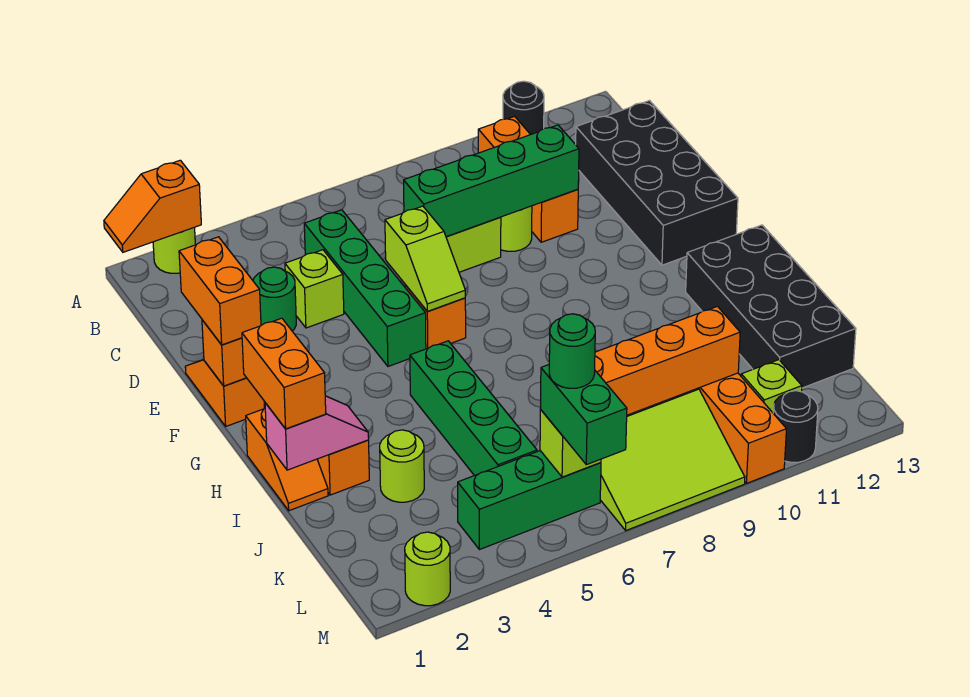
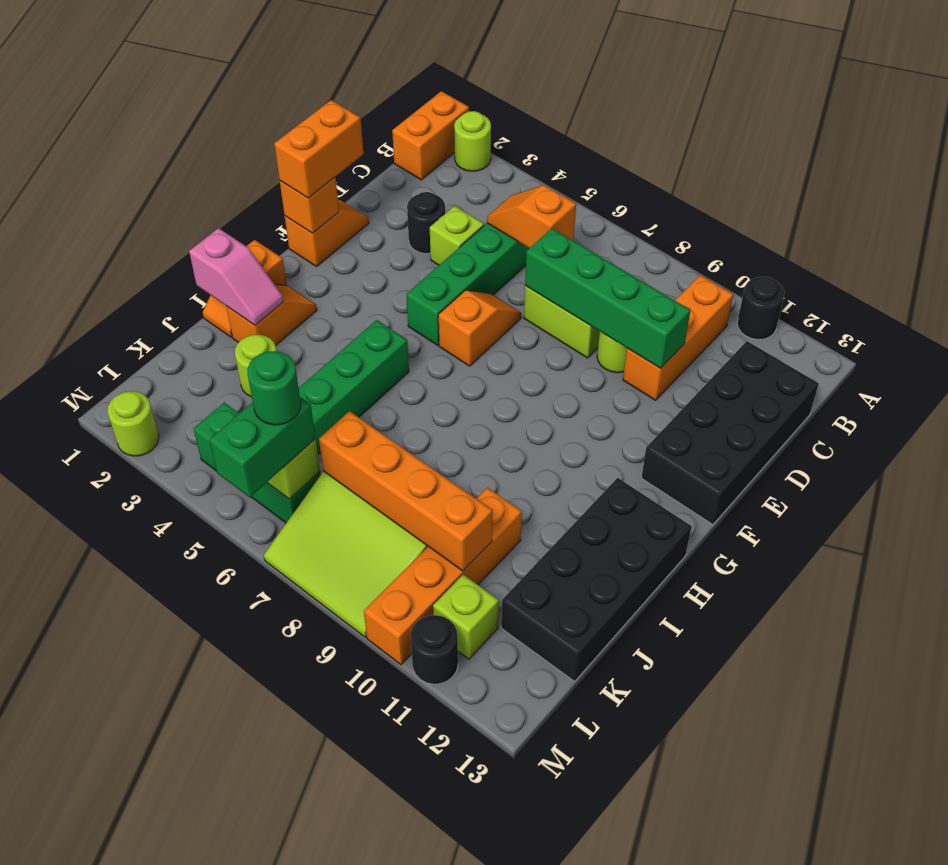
orange 1x2 slope [104,160,201,252] -> orange 1x2 slope moved to [487,185,576,248]
green 1x1 round brick [253,267,296,331] -> black 1x1 round brick [407,192,445,254]
lime 1x2 slope [385,206,465,312] -> none
orange 1x2 brick [242,318,326,429] -> orange 1x2 brick moved to [392,91,469,180]

